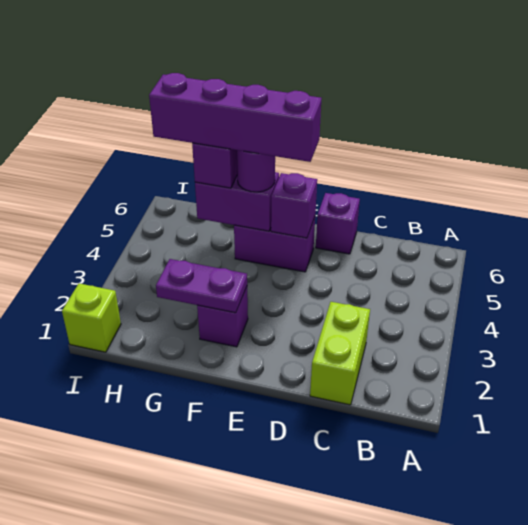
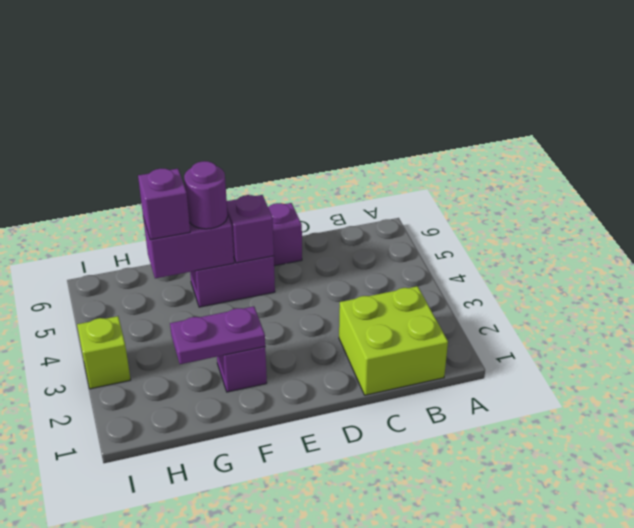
lime 1x2 brick [310,302,370,405] -> lime 2x2 brick [339,286,448,395]
purple 1x4 brick [149,73,321,162] -> none
lime 1x1 brick [62,283,121,352] -> lime 1x1 brick moved to [77,316,131,389]

